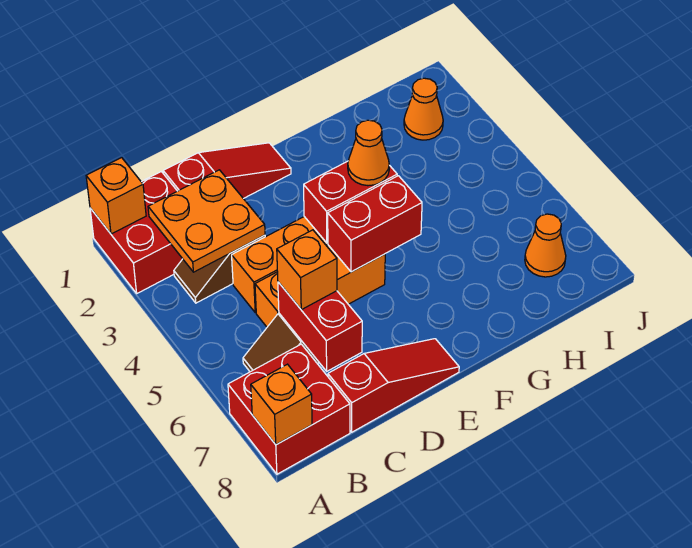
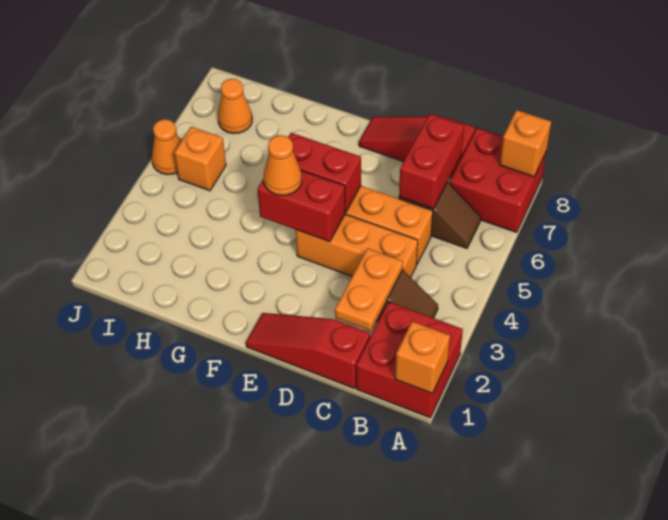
orange 2x2 plate [148,170,265,272] -> orange 1x2 plate [335,248,403,331]
orange 1x1 brick [277,230,337,310] -> orange 1x1 brick moved to [174,127,226,191]
orange 1x1 cone [404,78,443,140] -> orange 1x1 cone moved to [152,119,181,175]

